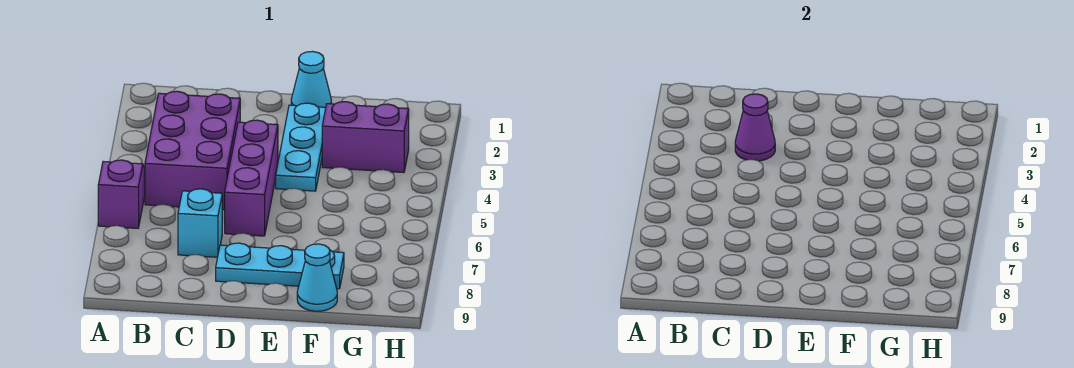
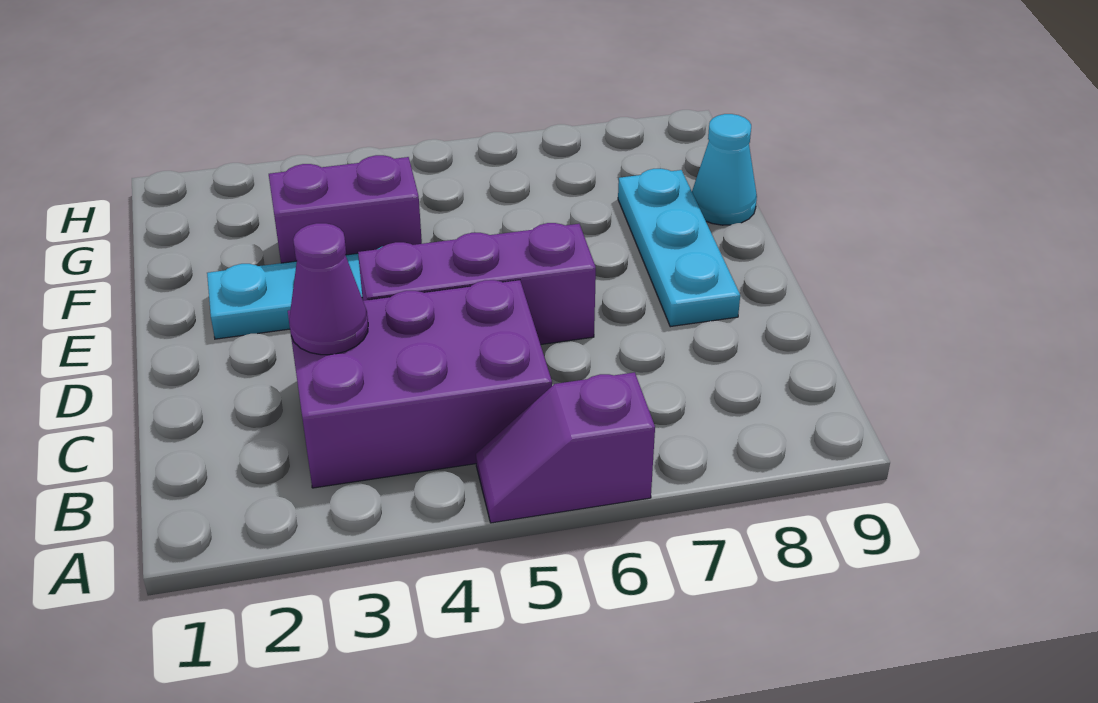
cyan 1x1 brick [178,189,222,257] -> none
cyan 1x1 cone [291,51,331,107] -> none
purple 1x2 brick [322,102,409,173] -> purple 1x2 brick turned to [269,155,422,263]

